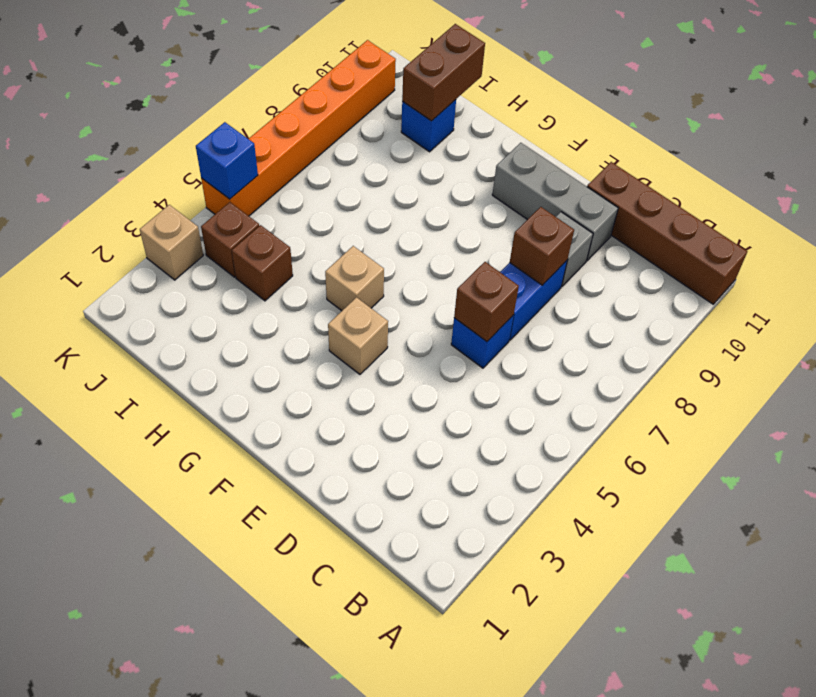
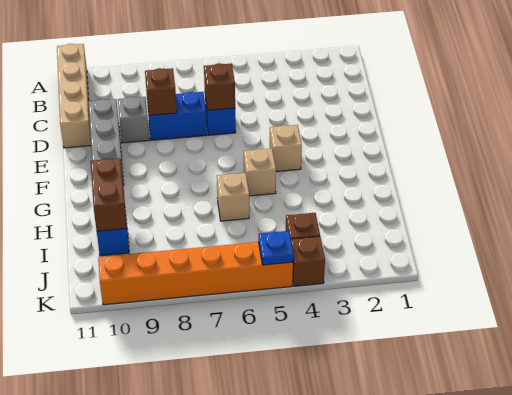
brown 1x4 brick [587,162,747,304] -> tan 1x4 brick [57,44,91,148]
brown 1x1 brick [232,225,293,301] -> brown 1x1 brick moved to [291,236,325,286]
brown 1x2 brick [402,24,485,121] -> brown 1x2 brick turned to [91,158,127,231]
tan 1x1 brick [140,205,203,280] -> tan 1x1 brick moved to [217,173,249,221]
blue 1x1 brick [196,122,258,199] -> blue 1x1 plate [259,231,293,265]

